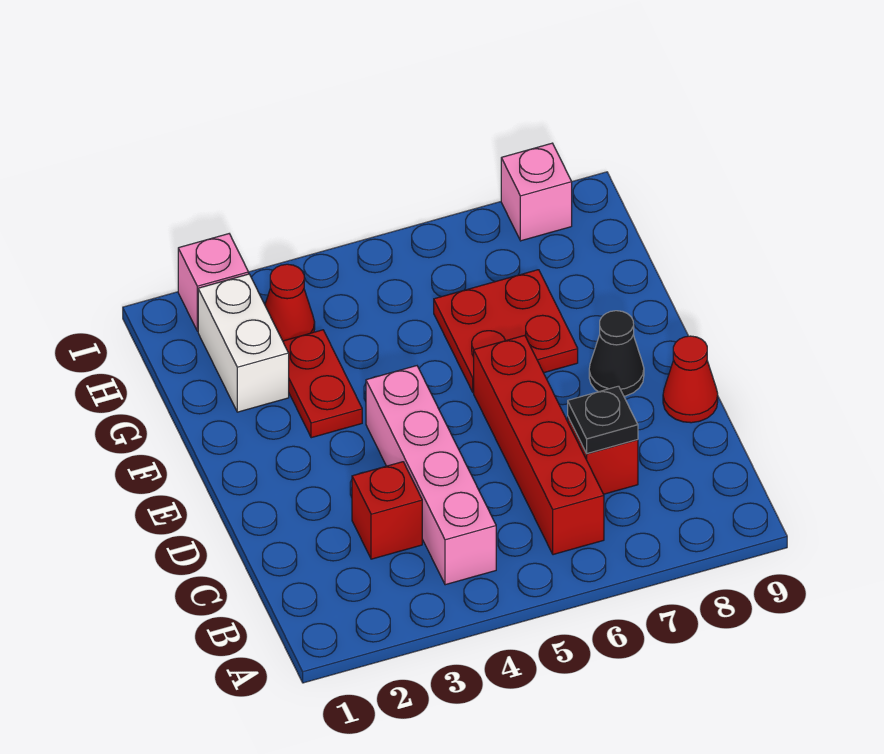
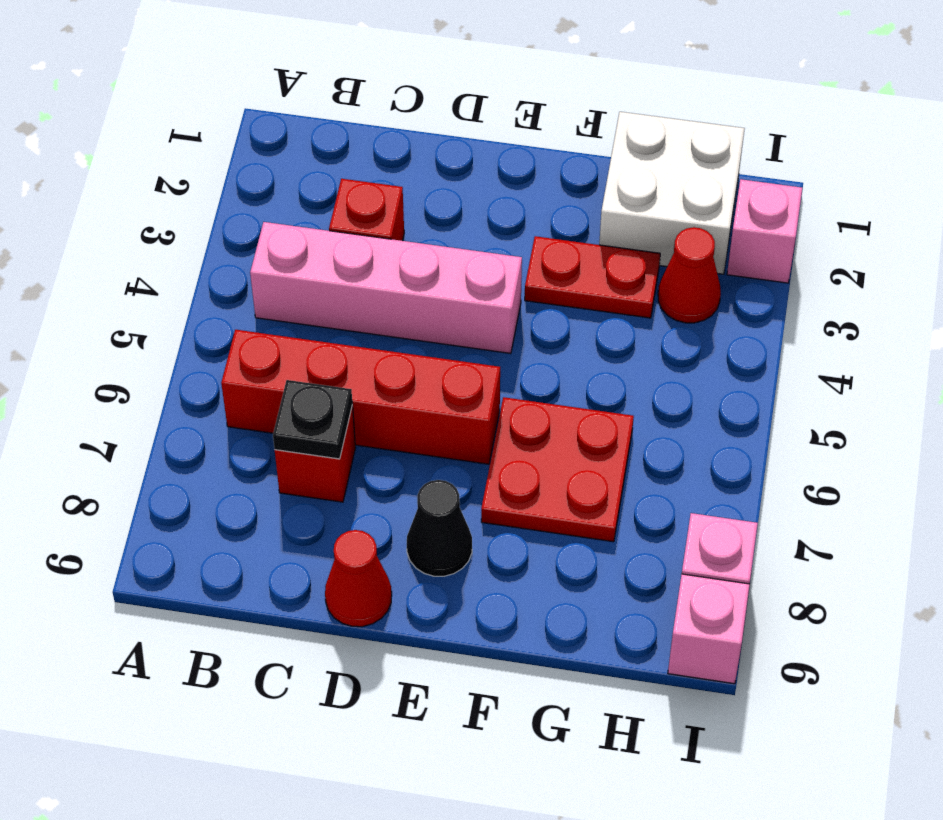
white 1x2 brick [198,274,289,412] -> white 2x2 brick [599,112,745,274]
none -> pink 1x1 brick [668,574,750,684]

